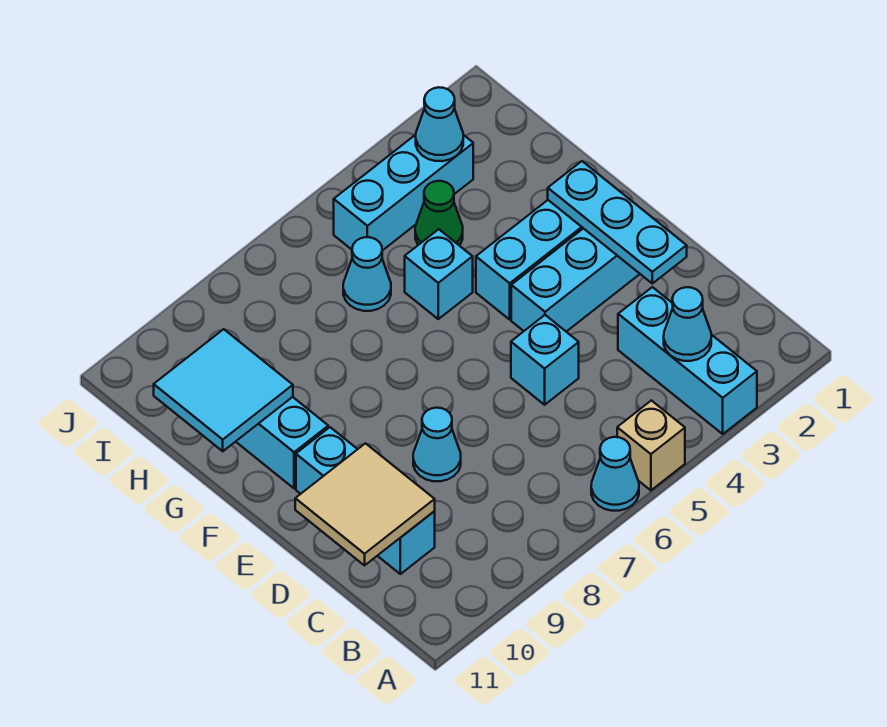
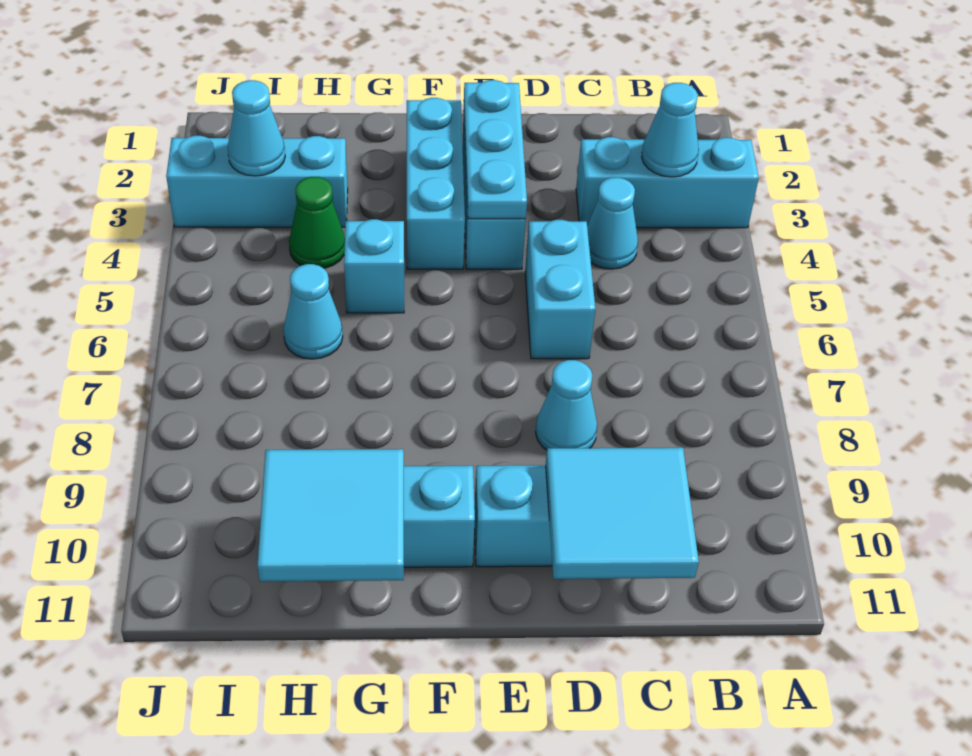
tan 1x1 brick [617,400,685,490] -> none
cyan 1x1 cone [591,437,639,511] -> cyan 1x1 cone moved to [587,177,638,269]
tan 2x2 tile [295,443,435,565] -> cyan 2x2 tile [546,448,699,579]
cyan 1x3 plate [548,161,687,283] -> cyan 1x3 plate turned to [464,80,527,219]
cyan 1x1 brick [511,315,579,405] -> cyan 1x2 brick [525,220,595,359]
cyan 1x3 brick [334,135,473,251] -> cyan 1x3 brick turned to [166,136,348,227]

